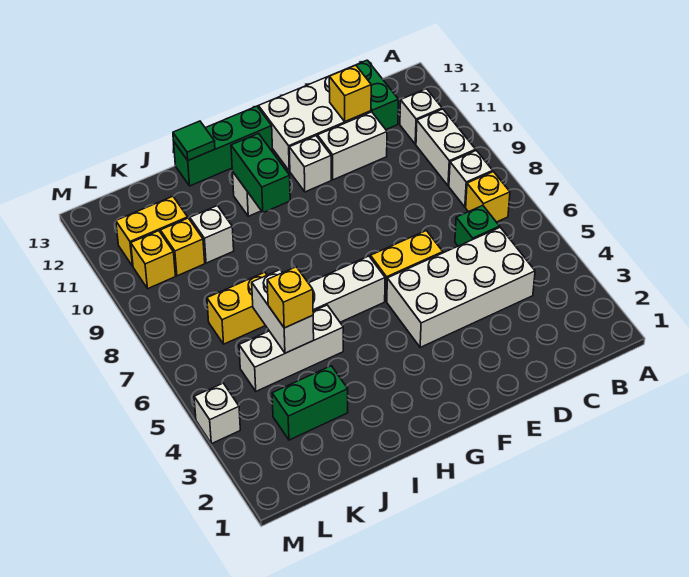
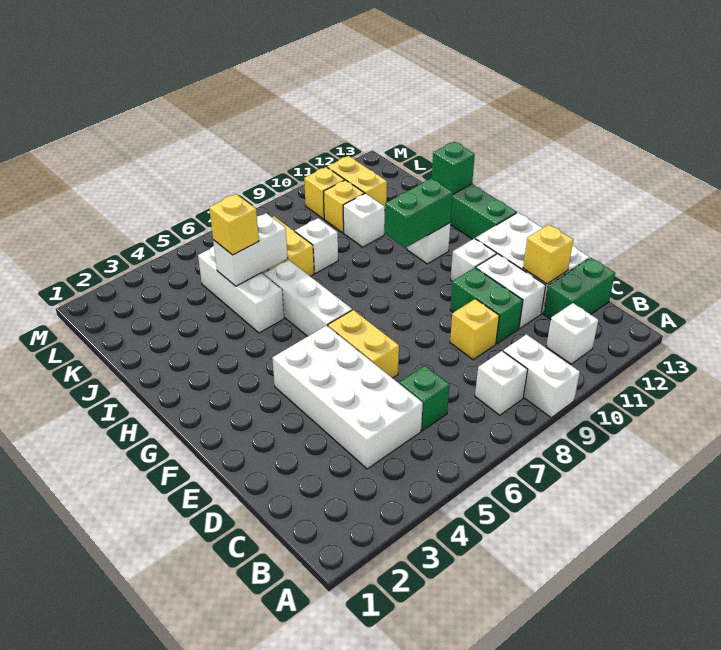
yellow 1x1 brick [466,172,510,222] -> yellow 1x1 brick moved to [450,299,499,360]
white 1x2 brick [416,109,476,186] -> white 1x2 brick turned to [503,334,580,418]
green 1x1 tile [173,121,215,160] -> green 1x1 brick [432,142,475,194]
green 1x2 brick [272,366,348,440] -> green 1x2 brick moved to [450,268,523,344]
white 1x1 brick [194,383,240,444] -> white 1x1 brick moved to [295,218,338,273]

